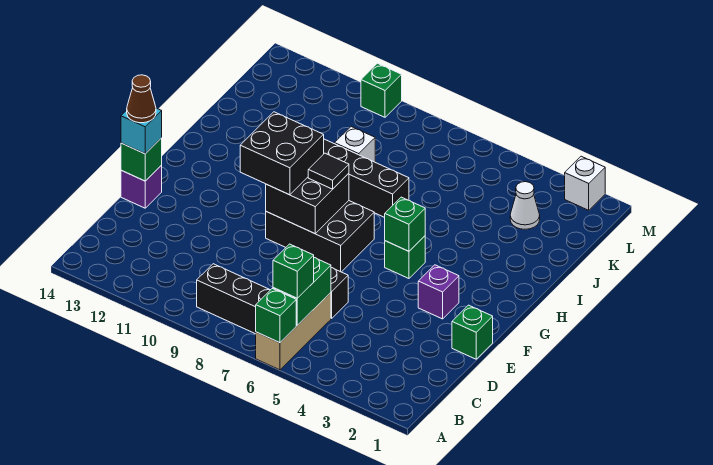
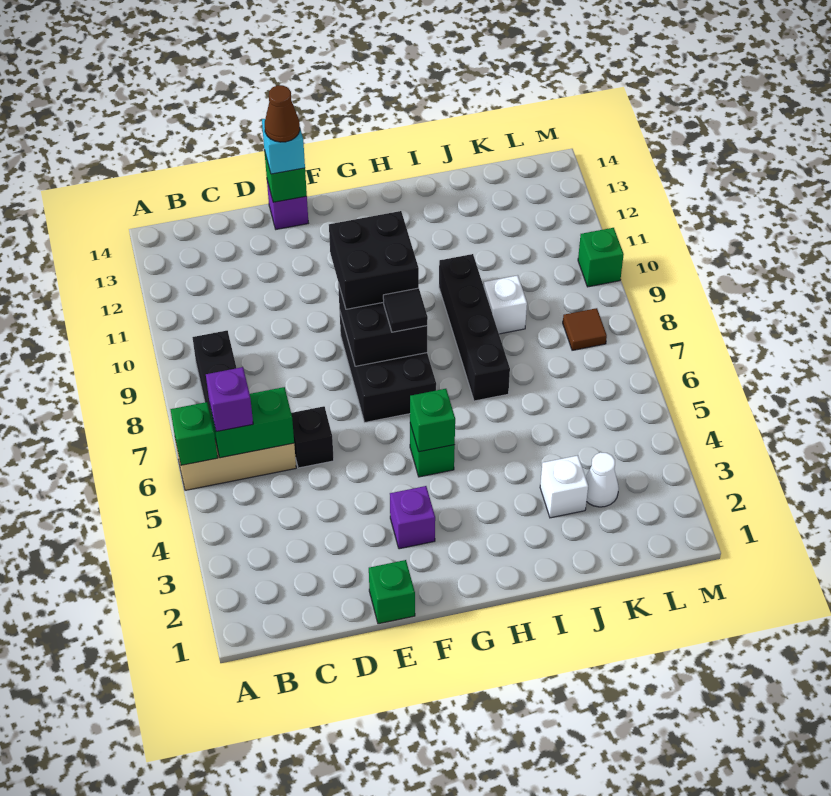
green 1x1 brick [273,244,314,298] -> purple 1x1 brick [206,367,253,432]
none -> brown 1x1 tile [563,308,607,350]
white 1x1 brick [565,156,605,210] -> white 1x1 brick moved to [540,456,588,518]

